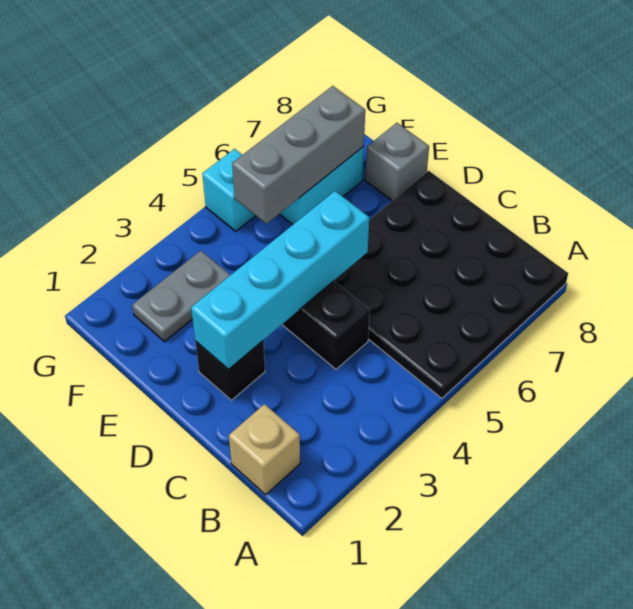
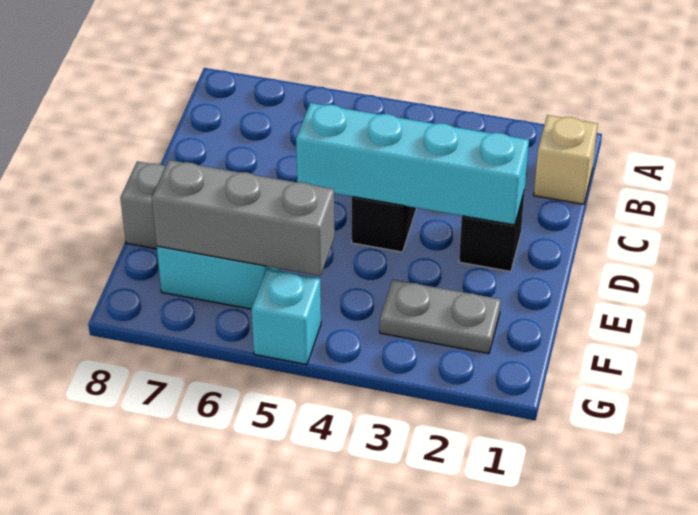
black 4x4 plate [334,171,568,398] -> none

